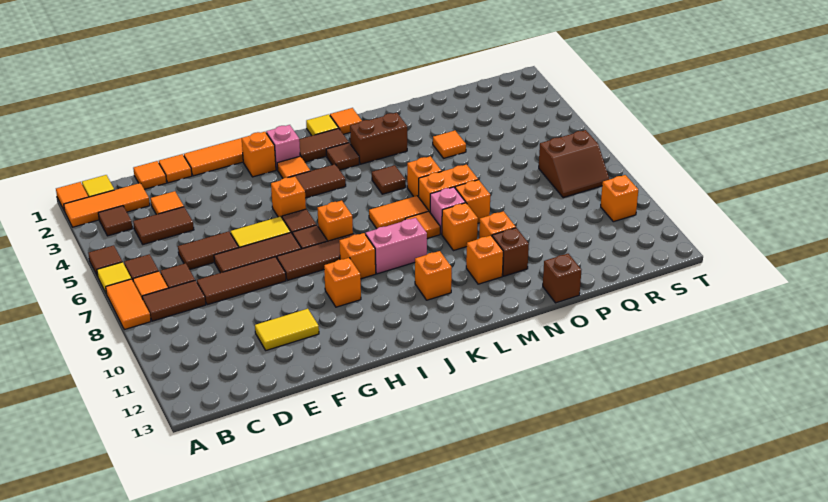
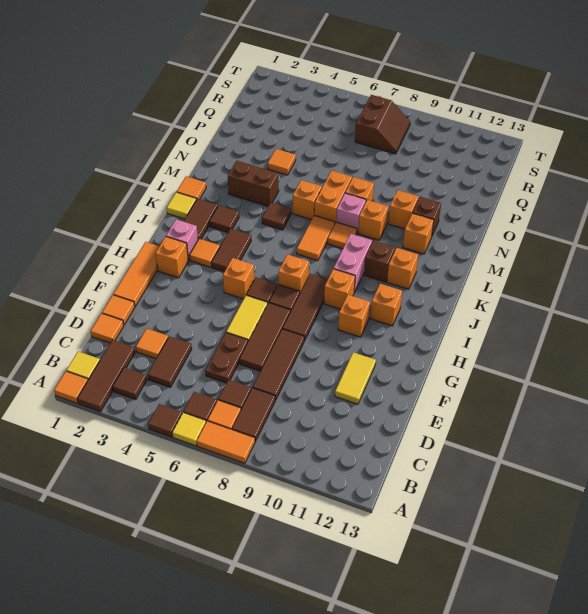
orange 1x3 tile [64,183,150,227] -> brown 1x3 tile [77,340,135,412]
brown 1x2 tile [178,231,239,270] -> brown 1x2 plate [205,333,248,383]
brown 1x2 brick [350,113,407,164] -> brown 1x2 brick turned to [228,161,279,206]
brown 1x1 brick [543,254,581,303] -> brown 1x1 brick moved to [364,241,395,282]
orange 1x1 brick [601,175,638,222] -> orange 1x1 brick moved to [370,284,402,326]

